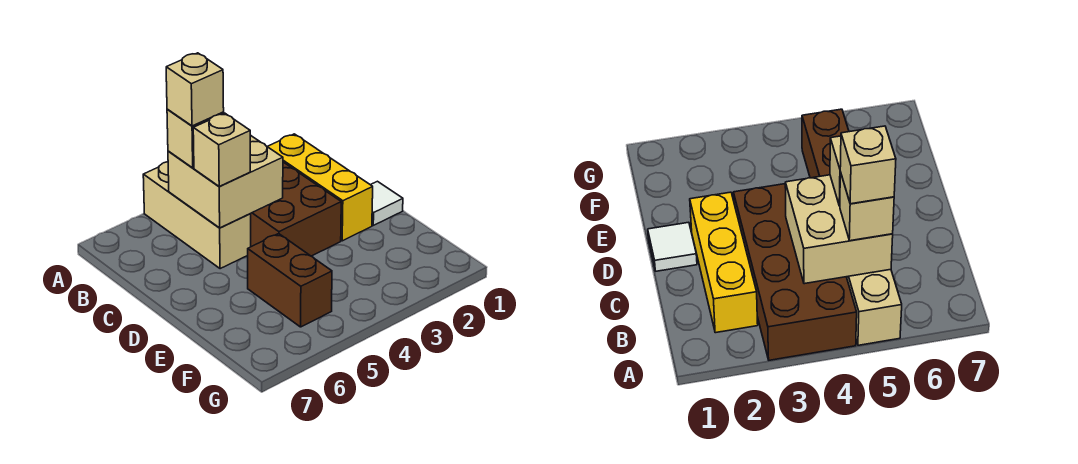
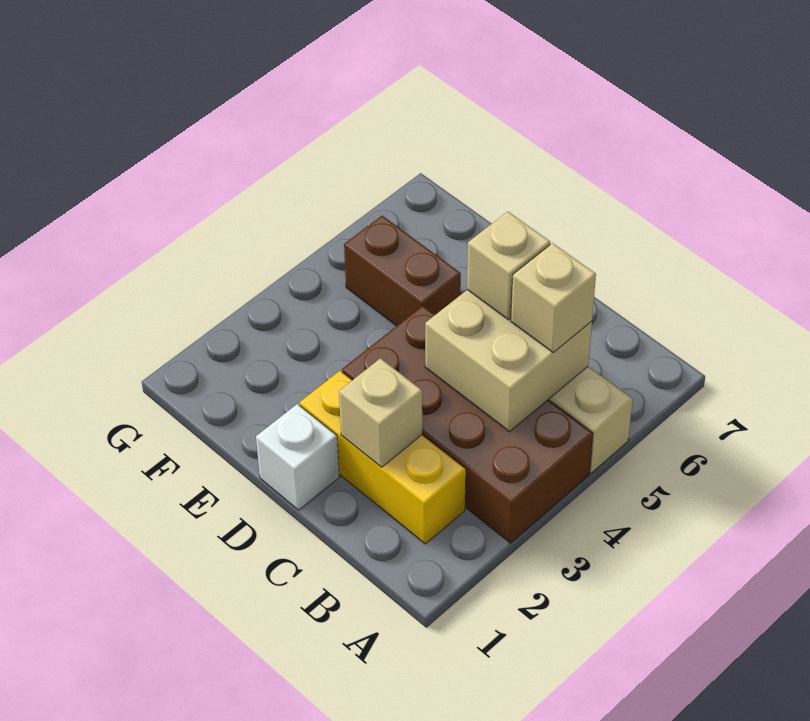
tan 1x1 brick [166,53,224,126] -> tan 1x1 brick moved to [339,358,422,467]
white 1x1 tile [371,181,403,225] -> white 1x1 brick [256,404,339,510]

